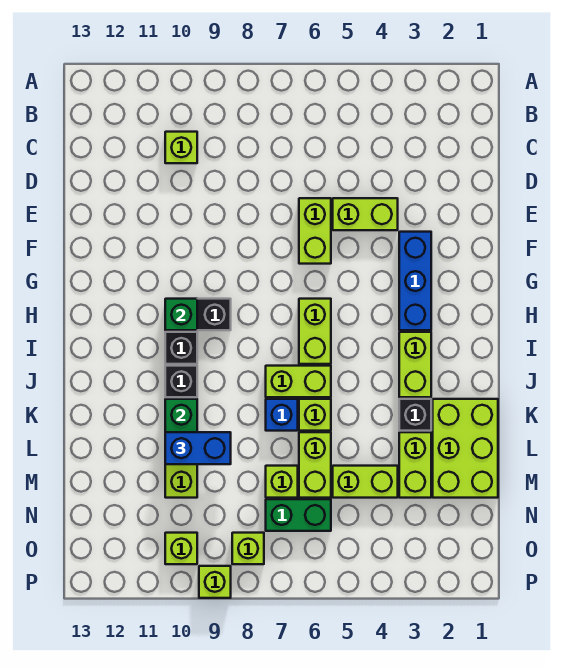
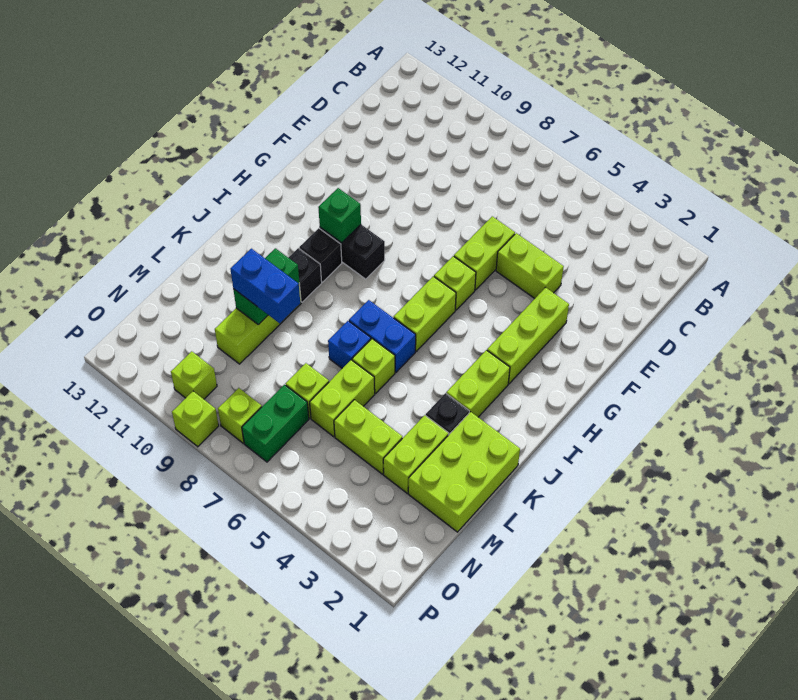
lime 1x1 brick [165,132,197,163] -> lime 1x1 brick moved to [434,256,476,310]
blue 1x3 brick [399,232,431,330] -> lime 1x3 brick [487,288,569,384]
lime 1x2 brick [266,366,331,397] -> blue 1x2 brick [349,300,416,372]
green 1x2 brick [266,499,331,531] -> green 1x2 brick turned to [242,385,309,462]

